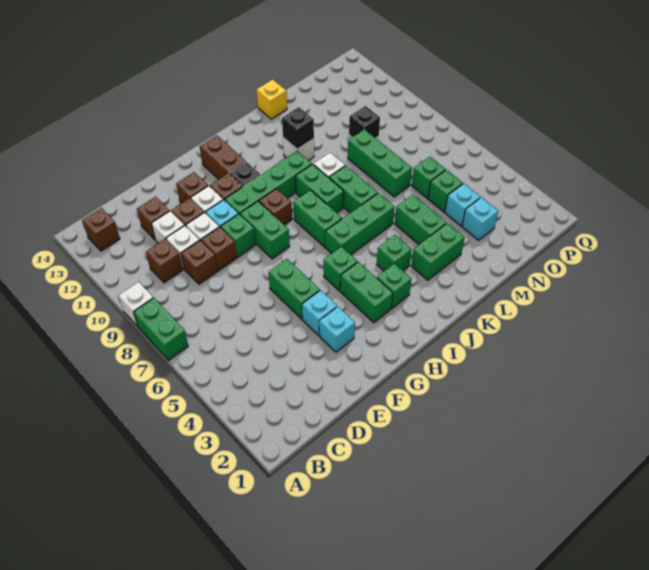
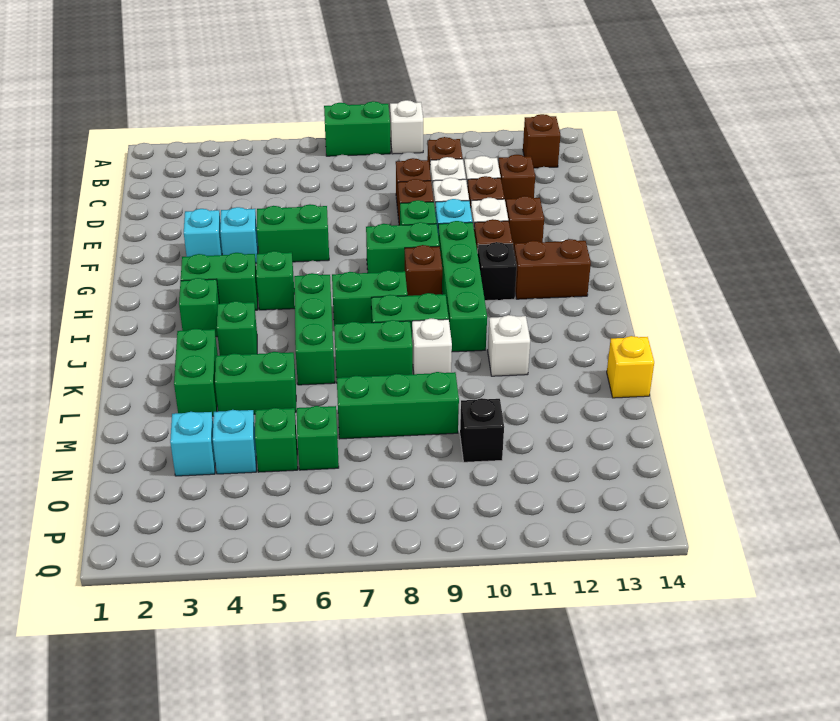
black 1x1 brick [282,107,314,149] -> none

